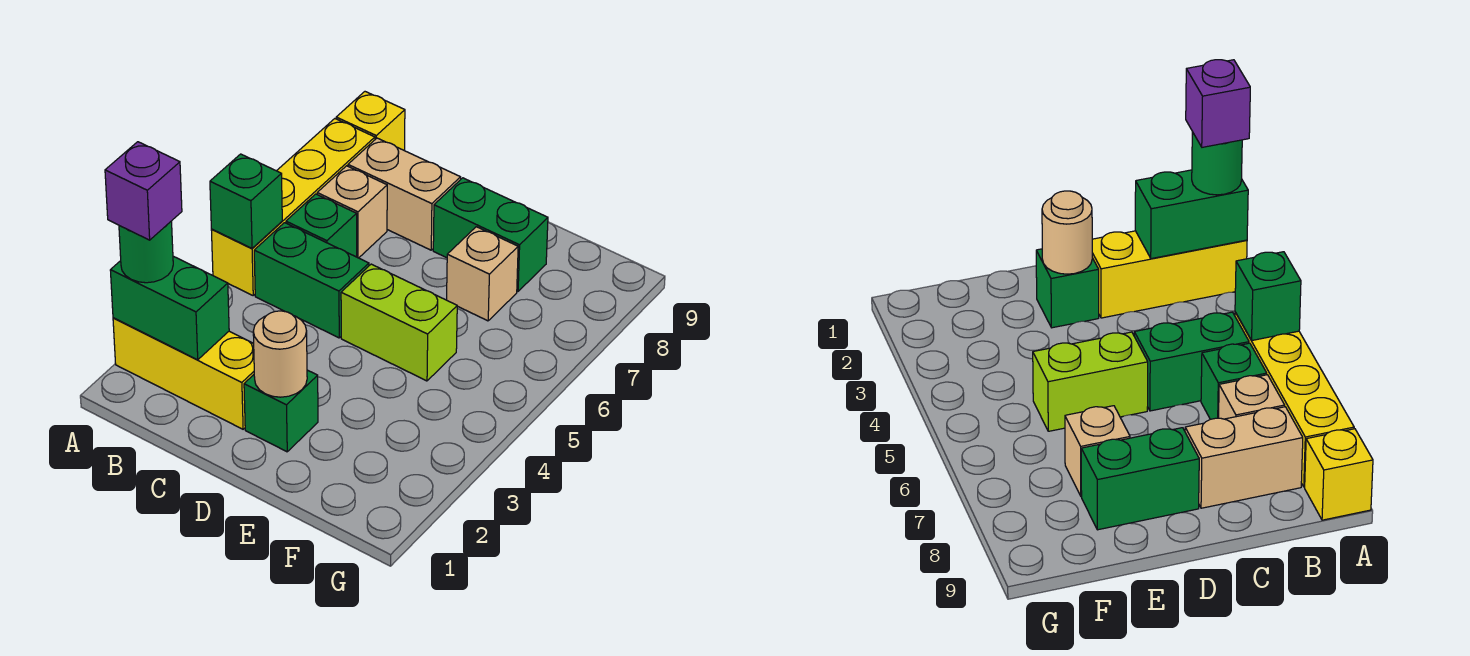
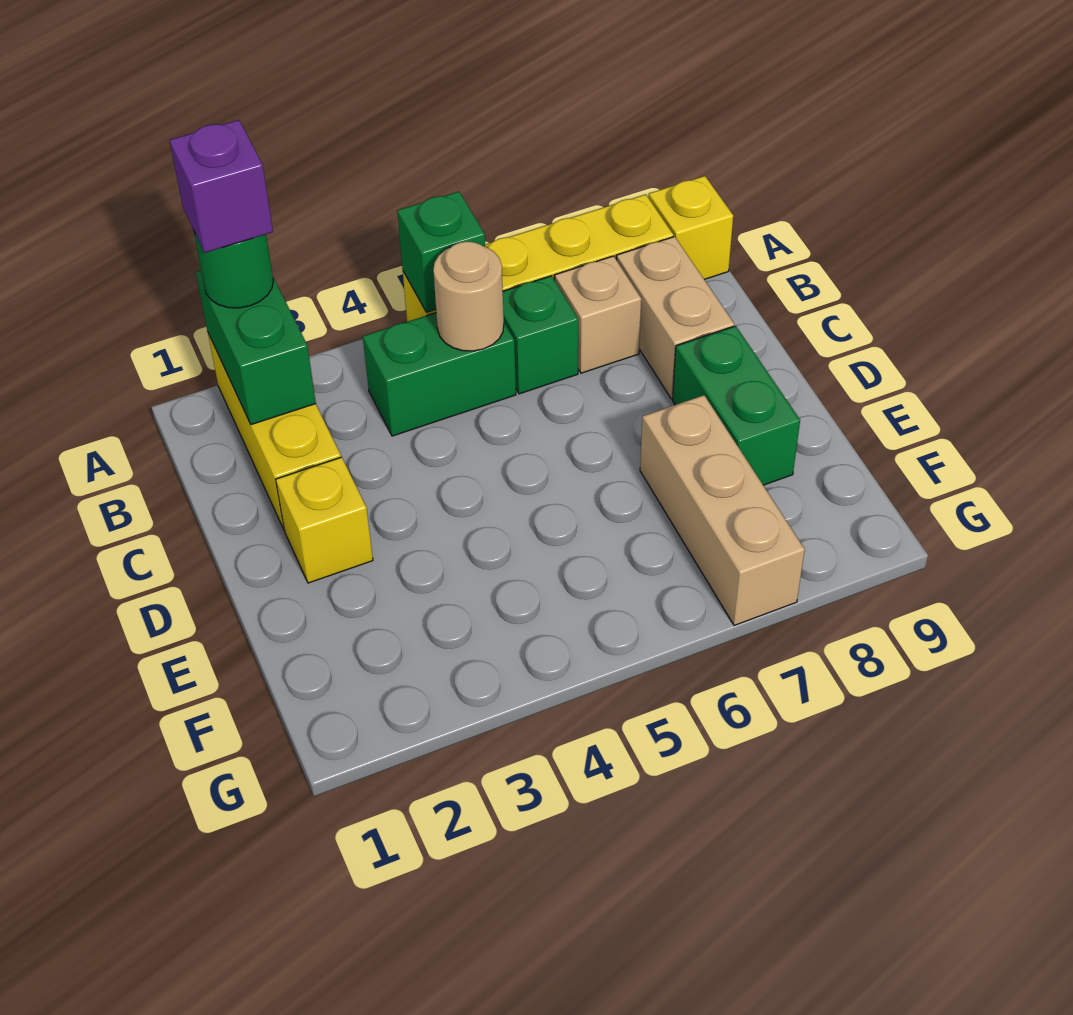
green 1x2 brick [254,223,369,338] -> green 1x2 brick turned to [363,313,516,436]
green 1x1 brick [244,370,318,452] -> yellow 1x1 brick [276,457,373,583]
tan 1x1 round brick [253,311,307,397] -> tan 1x1 round brick moved to [433,241,504,351]
lime 1x2 brick [341,264,457,381] -> none
tan 1x1 brick [447,227,518,321] -> tan 1x3 brick [640,395,805,626]

